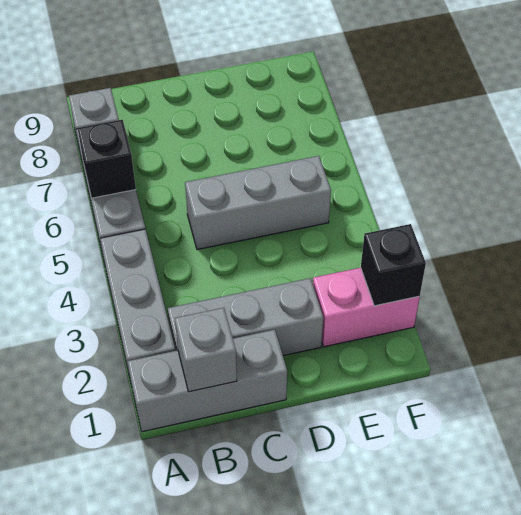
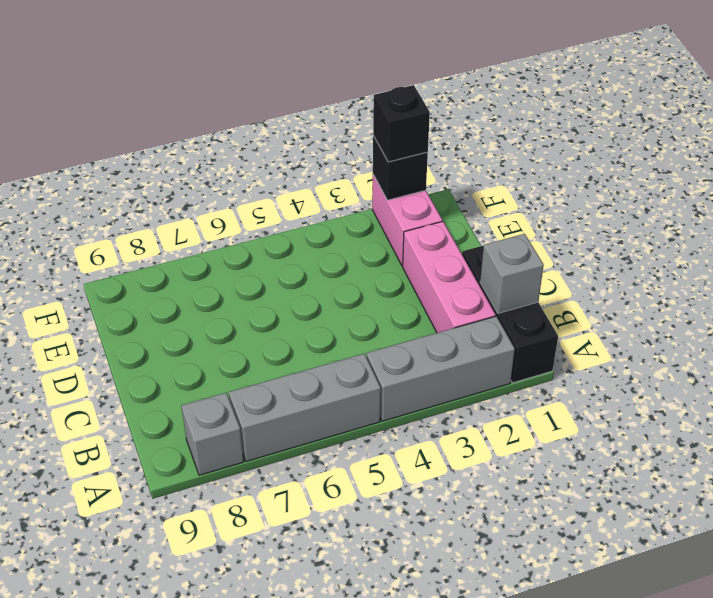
grey 1x3 brick [127,330,287,432] -> black 1x3 brick [462,246,558,383]
black 1x1 brick [78,120,136,198] -> black 1x1 brick moved to [373,85,430,162]
grey 1x3 brick [168,278,323,356] -> pink 1x3 brick [403,221,496,333]
grey 1x3 brick [185,156,331,250] -> none

